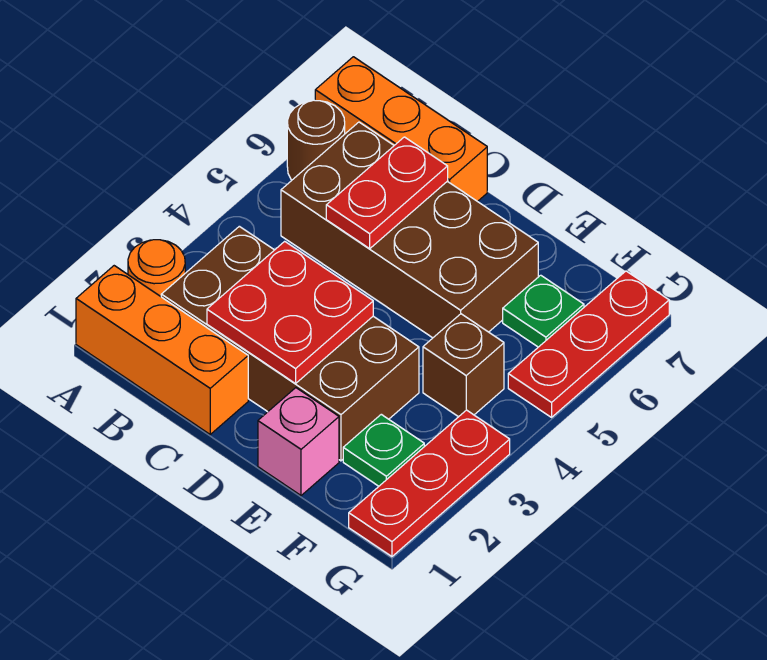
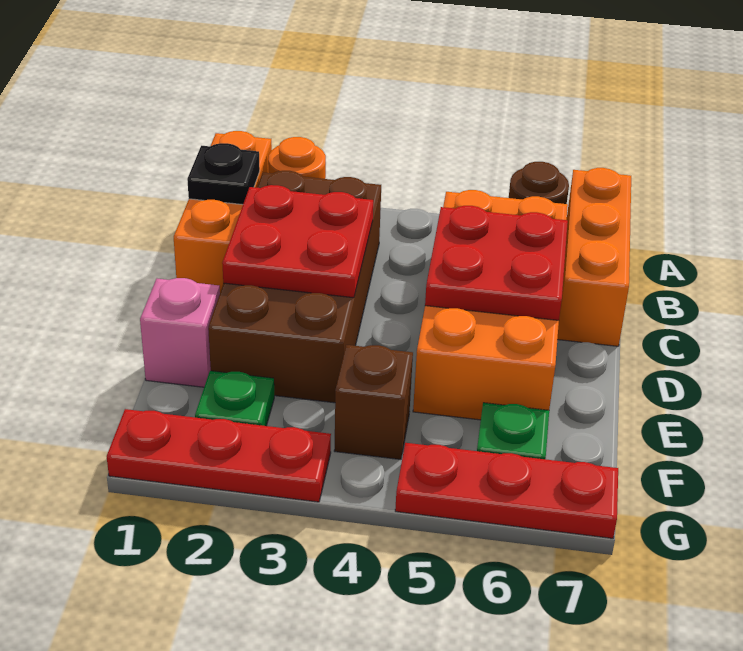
none -> black 1x1 plate [187,143,260,205]
brown 2x4 brick [281,122,538,338] -> orange 2x4 brick [413,190,568,420]
red 1x2 plate [326,137,448,249] -> red 2x2 plate [425,206,568,320]

